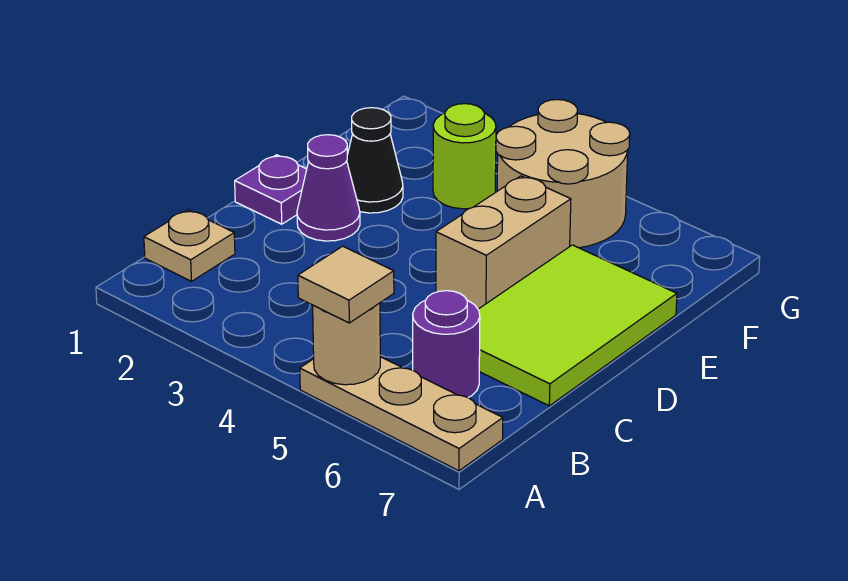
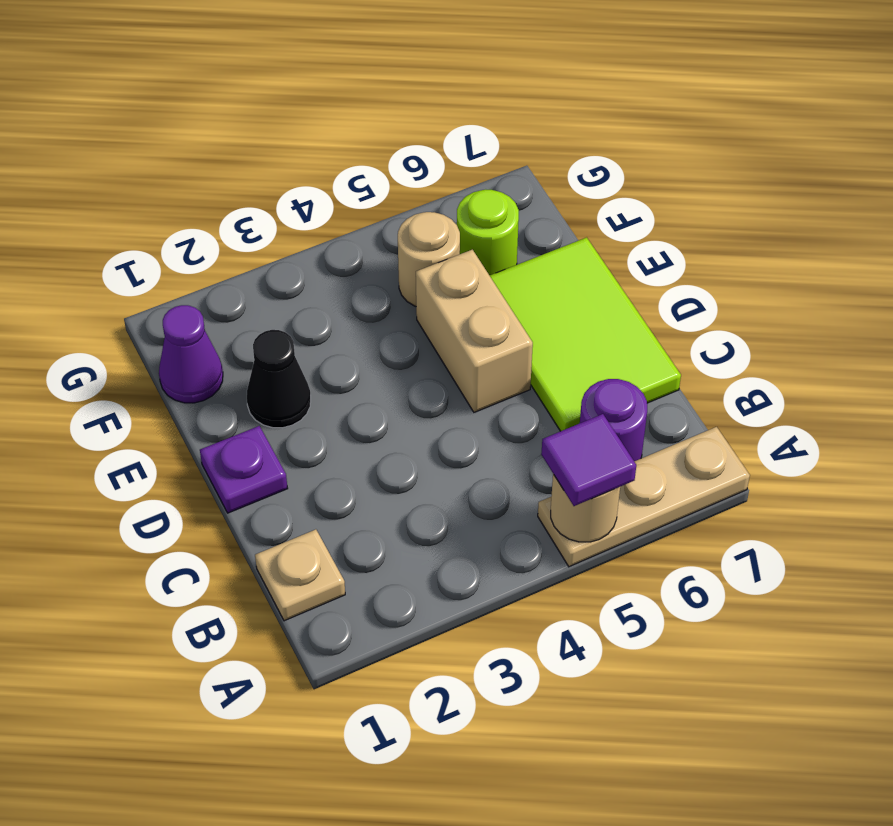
tan 1x1 tile [298,246,394,323] -> purple 1x1 tile [541,414,636,506]
purple 1x1 cone [297,135,360,241] -> purple 1x1 cone moved to [159,305,223,403]
lime 1x1 round brick [433,104,496,209] -> lime 1x1 round brick moved to [457,189,519,275]
tan 2x2 round brick [496,100,630,248] -> tan 1x1 round brick [398,212,460,306]

